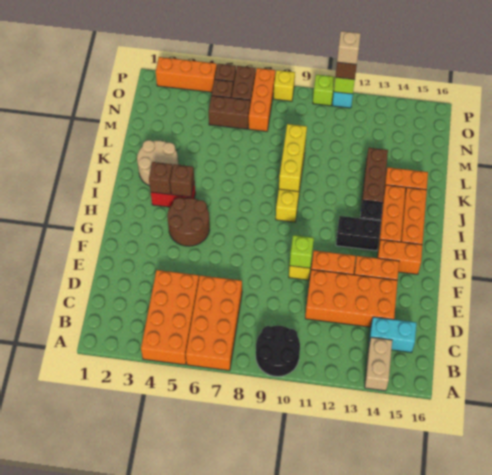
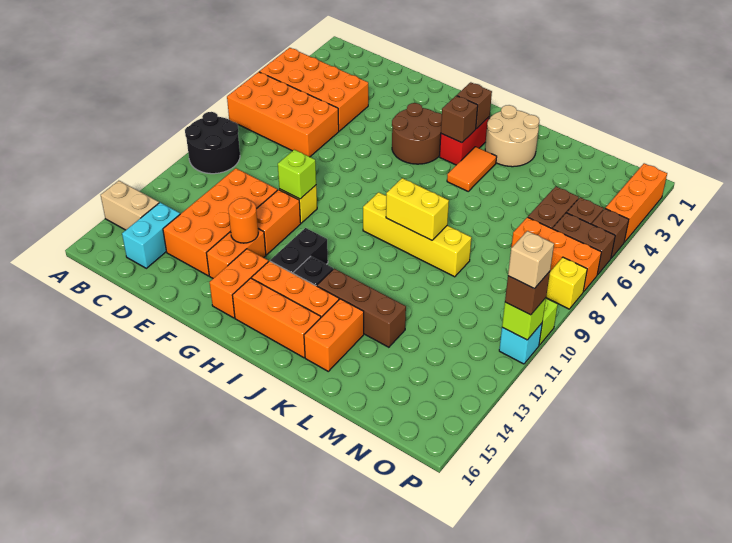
none -> orange 1x1 round brick [228,198,258,243]
none -> orange 1x2 tile [447,147,497,191]
yellow 1x3 brick [279,124,307,192] -> yellow 1x2 brick [386,178,449,240]

